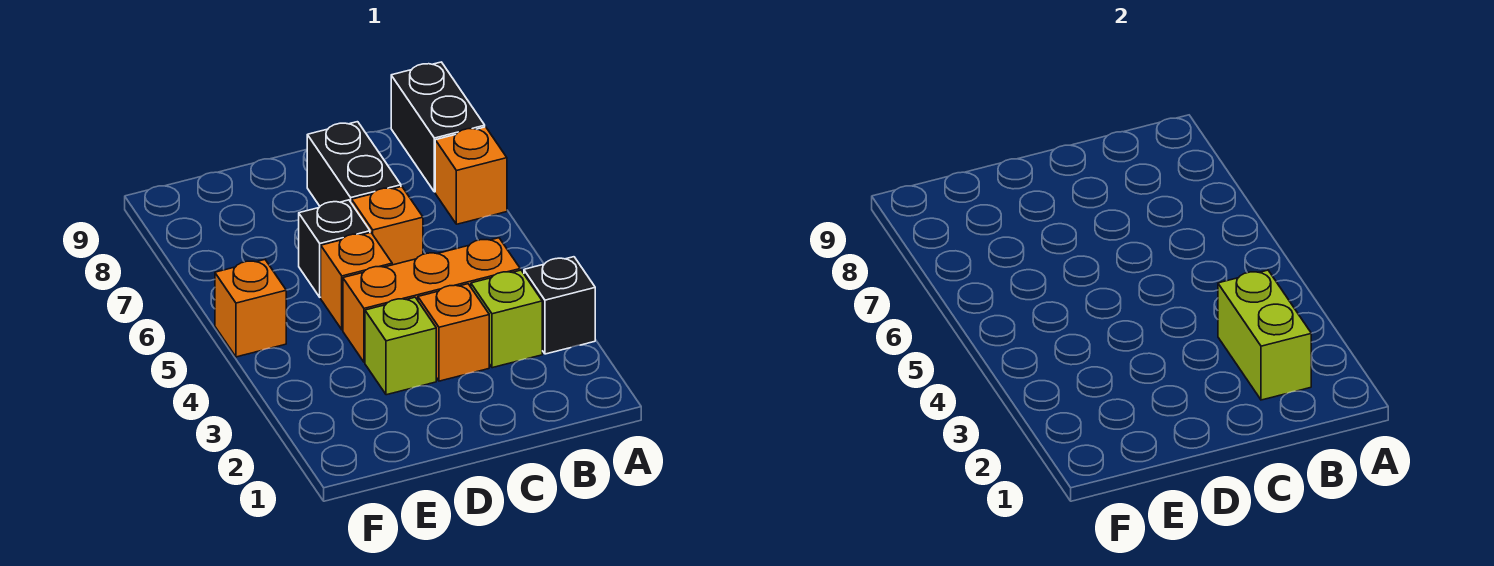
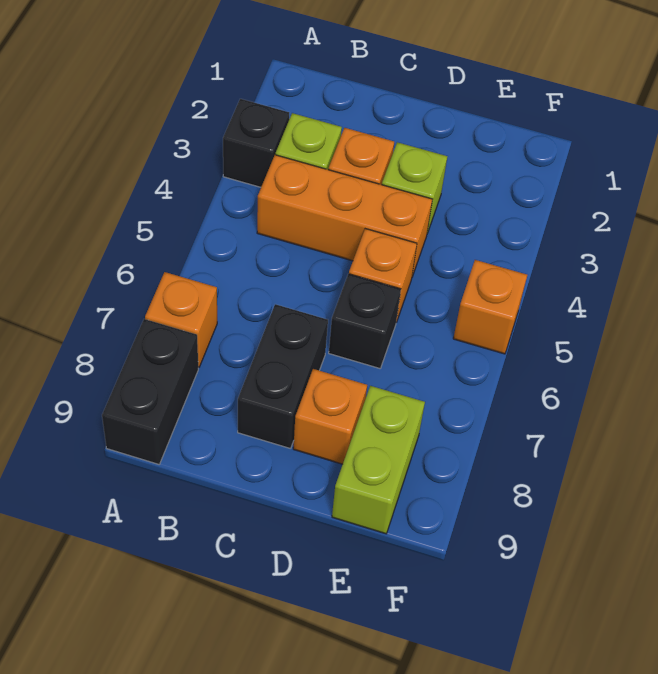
lime 1x2 brick [1218,270,1311,400] -> lime 1x2 brick moved to [332,386,425,534]
orange 1x1 brick [352,187,423,265] -> orange 1x1 brick moved to [293,369,367,464]

